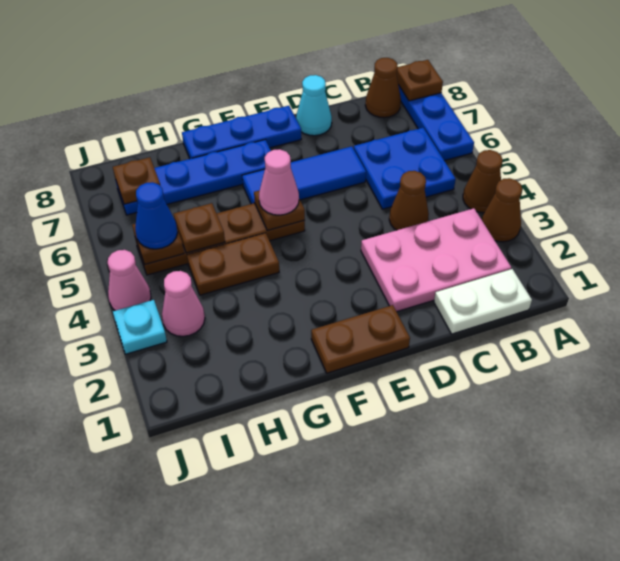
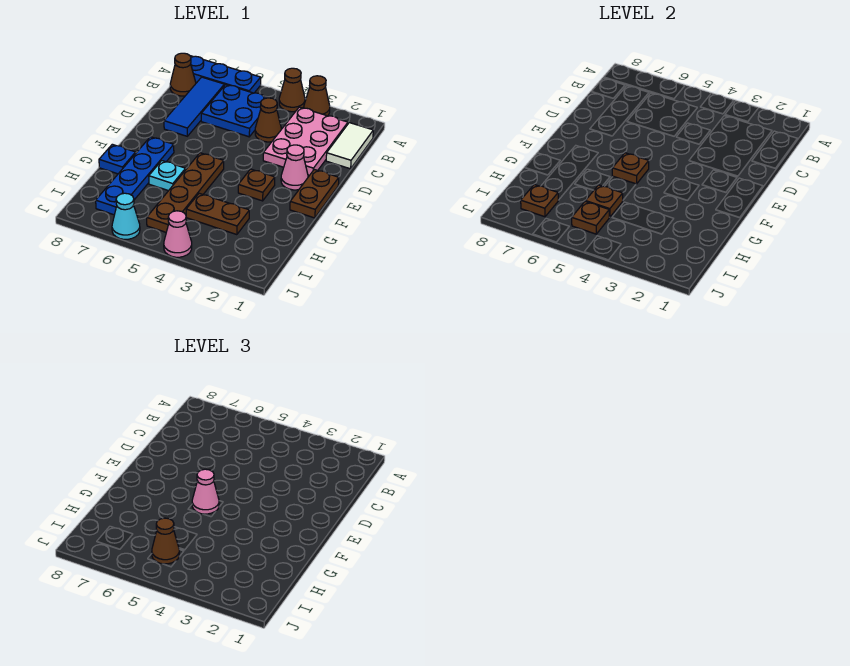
brown 1x1 plate [397,60,443,101] -> brown 1x1 plate moved to [238,169,275,201]
white 1x2 plate [434,269,532,334] -> white 1x2 tile [326,123,373,169]
blue 1x3 tile [242,146,366,204] -> blue 1x3 tile moved to [164,77,224,136]
cyan 1x1 cone [296,75,332,136] -> cyan 1x1 cone moved to [112,193,140,239]
blue 1x3 plate [182,106,301,159] -> blue 1x1 plate [99,144,136,174]
brown 1x2 plate [187,233,279,295] -> brown 1x2 plate turned to [186,193,249,235]
pink 1x1 cone [162,271,205,336] -> pink 1x1 cone moved to [281,145,308,190]
blue 1x1 cone [135,182,178,249] -> brown 1x1 cone [152,518,179,564]
cyan 1x1 plate [113,300,167,354] -> cyan 1x1 plate moved to [149,161,186,191]

